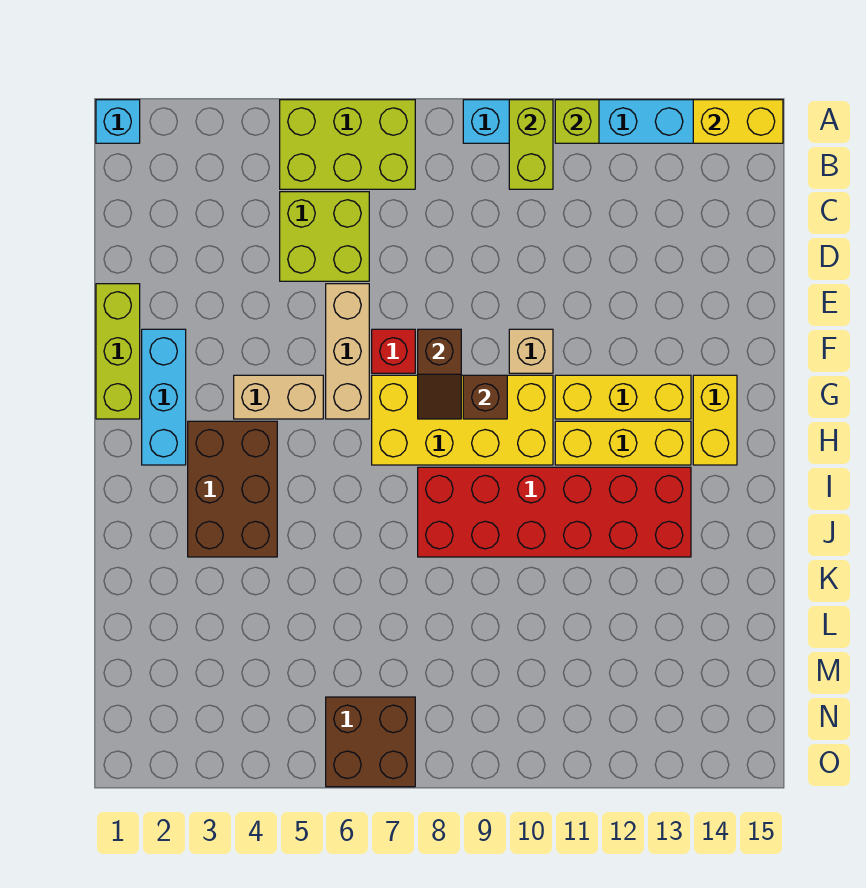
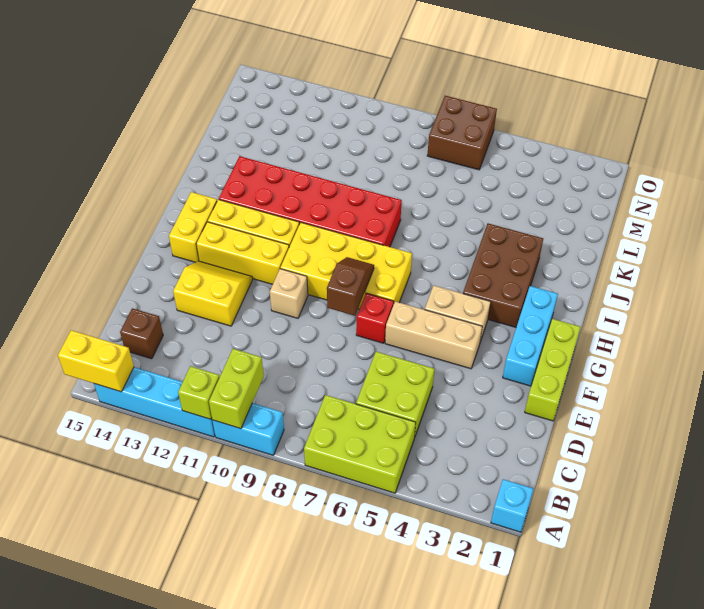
tan 1x3 brick [326,284,369,419] -> tan 1x3 brick turned to [385,301,482,369]
none -> yellow 2x2 slope [173,261,252,326]
brown 1x1 brick [463,375,507,419] -> brown 1x1 brick moved to [120,308,163,359]

